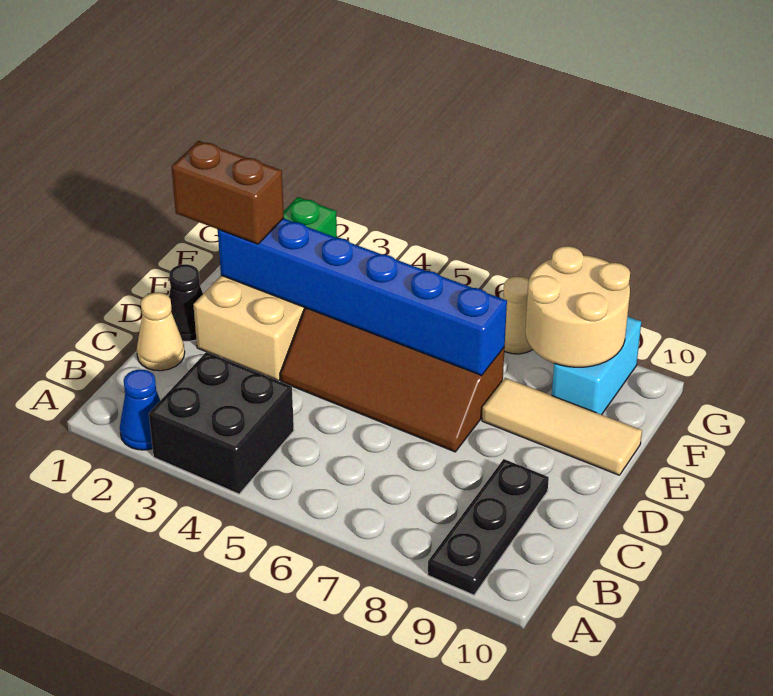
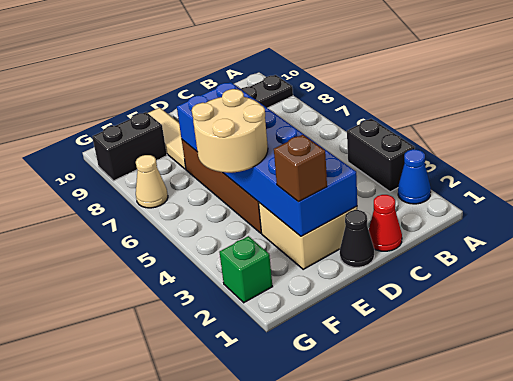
black 2x2 brick [149,352,294,494] -> black 1x2 brick [347,119,415,192]
tan 1x1 cone [137,293,185,371] -> red 1x1 cone [369,195,402,251]
brown 1x2 brick [171,141,284,244] -> brown 1x1 brick [274,135,327,202]
blue 1x6 brick [218,218,507,375] -> blue 2x6 brick [177,82,357,236]
tan 2x2 round brick [525,246,630,367] -> tan 2x2 round brick moved to [192,89,268,173]
cyan 1x2 brick [552,316,641,415] -> black 1x2 brick [92,112,167,181]

